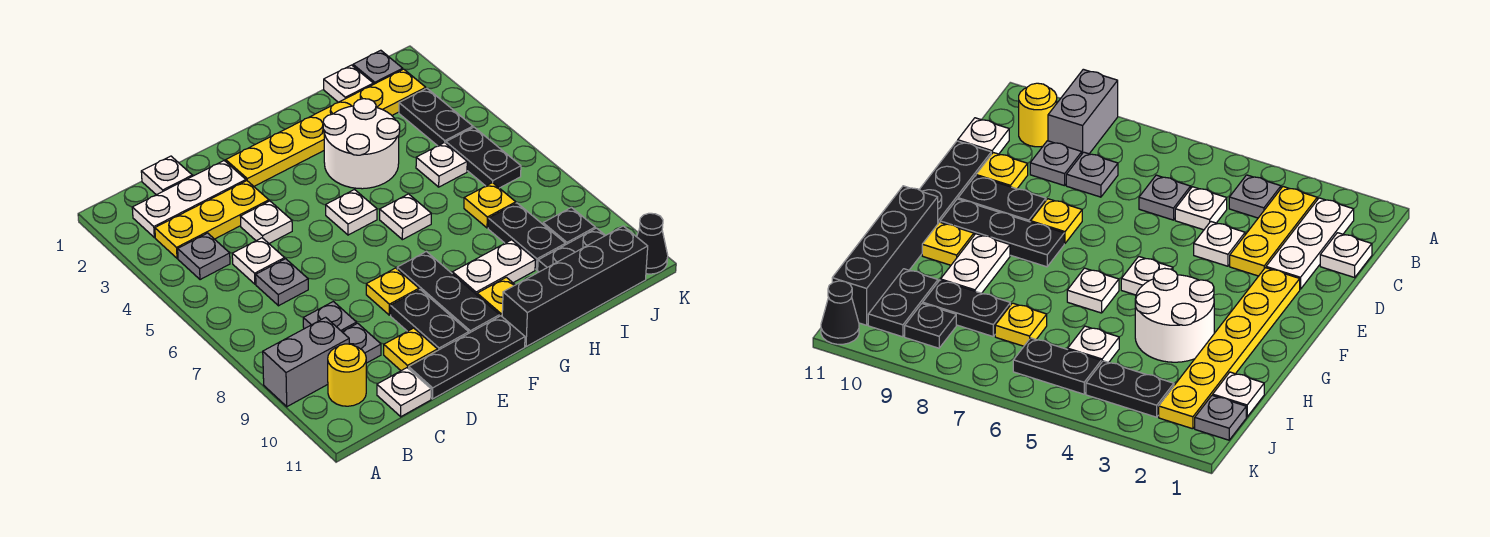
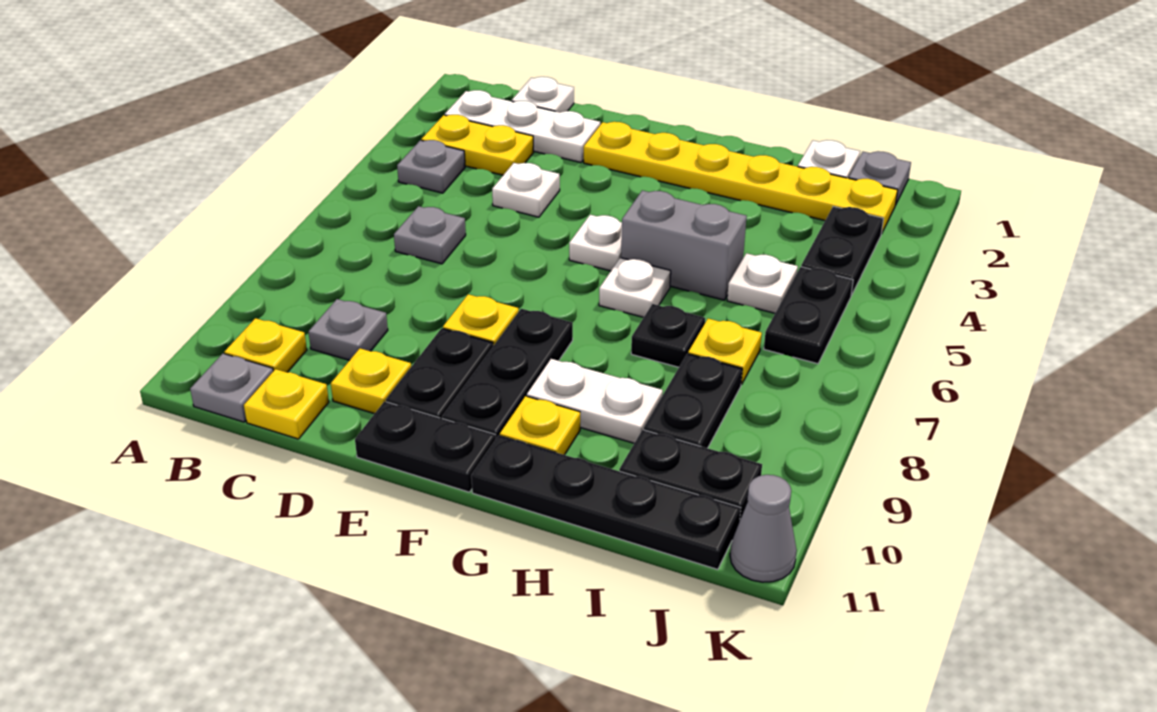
grey 1x2 brick [263,317,349,407] -> grey 1x2 brick moved to [621,190,747,300]
yellow 1x3 plate [155,181,269,258] -> yellow 1x2 plate [421,115,534,175]
yellow 1x1 round brick [328,344,366,406] -> yellow 1x1 plate [225,318,307,372]
white 1x1 plate [232,238,285,284] -> none
grey 1x1 plate [303,302,357,331] -> grey 1x1 plate moved to [190,354,273,422]
white 1x1 plate [377,368,431,417] -> yellow 1x1 plate [244,369,329,439]
black 1x3 plate [409,316,525,399] -> black 1x2 plate [355,402,496,492]
white 2x2 round brick [323,99,400,189] -> none
black 1x4 brick [502,226,648,347] -> black 1x4 plate [471,435,741,570]
black 1x1 plate [543,207,595,245] -> black 1x1 plate moved to [631,304,705,367]
black 1x1 cone [637,213,668,274] -> grey 1x1 cone [730,475,797,582]

